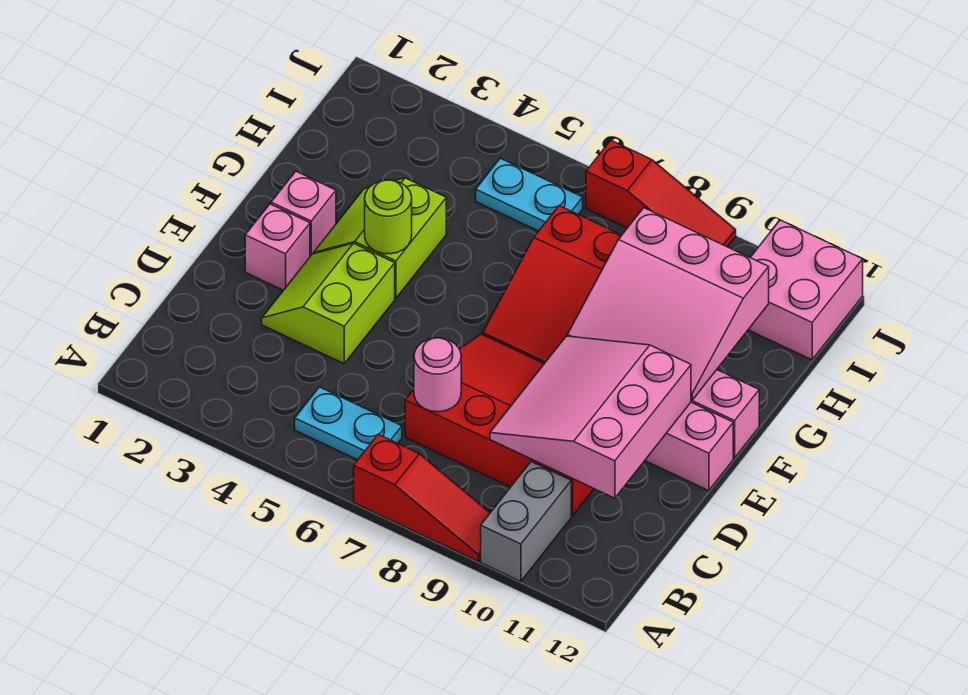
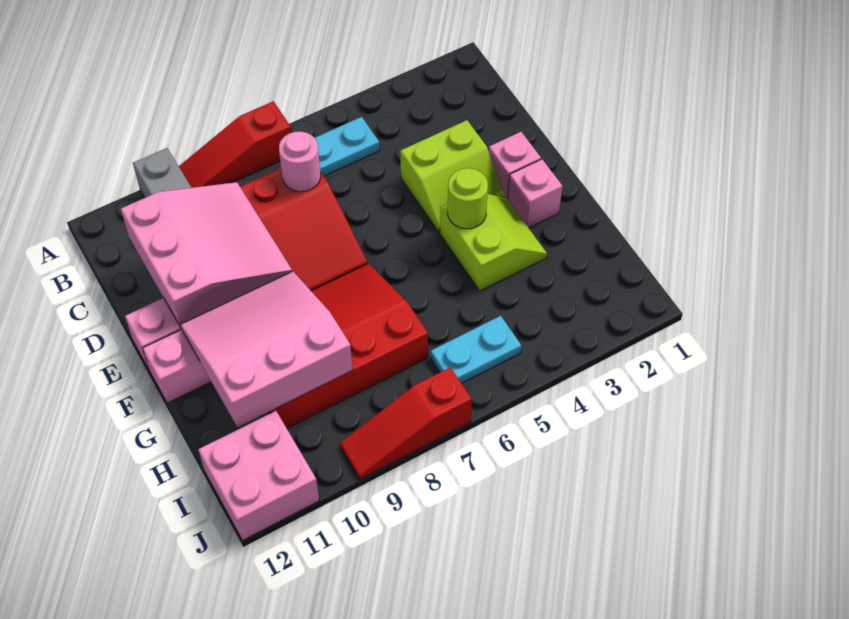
lime 2x2 slope [262,243,395,364] -> lime 2x2 slope turned to [400,120,505,233]

